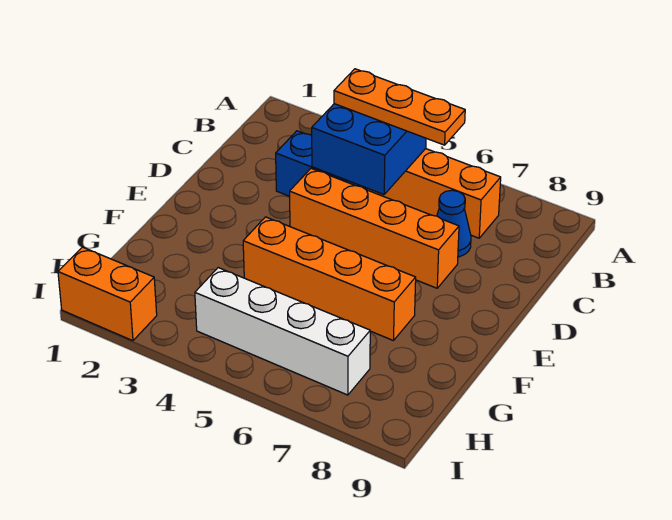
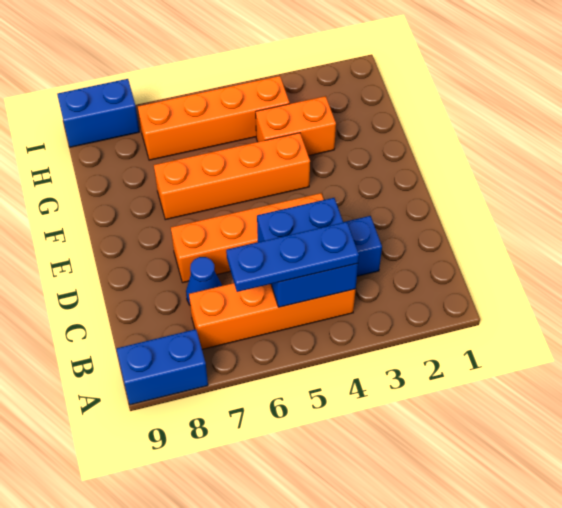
none -> blue 1x2 brick [117,329,208,405]
orange 1x3 plate [334,69,465,145] -> blue 1x3 plate [226,222,359,292]
white 1x4 brick [195,268,370,395] -> orange 1x4 brick [138,76,290,160]
orange 1x2 brick [58,247,157,341] -> orange 1x2 brick moved to [256,96,336,156]
none -> blue 1x2 brick [57,79,140,147]

